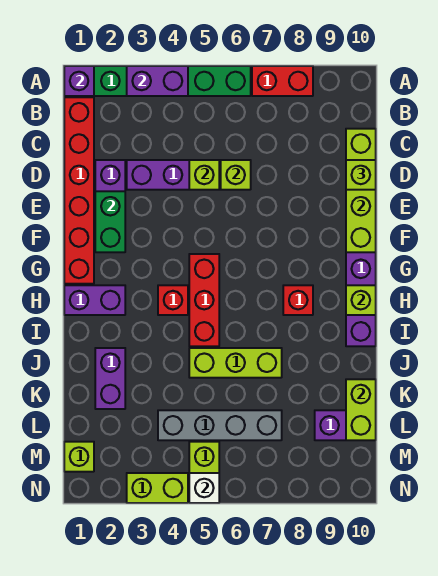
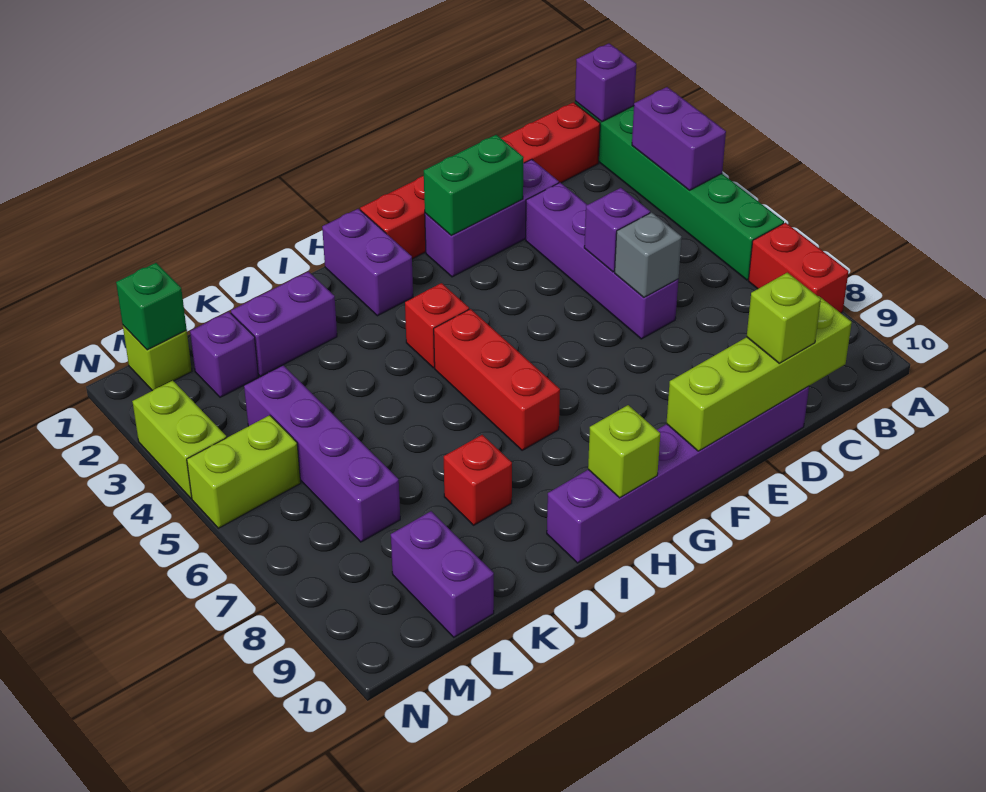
lime 1x1 brick [189,160,219,190] -> purple 1x1 brick [584,188,650,272]
lime 1x1 brick [221,160,251,190] -> grey 1x1 brick [615,212,682,298]
red 1x3 brick [189,254,219,346] -> red 1x3 brick turned to [434,309,560,451]
red 1x1 brick [283,285,313,315] -> red 1x1 brick moved to [444,435,512,525]
lime 1x3 brick [189,348,282,378] -> none
lime 1x2 brick [346,379,376,440] -> none
none -> purple 1x1 brick [190,312,259,397]
grey 1x4 brick [158,410,282,440] -> purple 1x4 brick [244,365,400,542]
none -> green 1x1 brick [116,263,187,350]
white 1x1 brick [189,473,219,503] -> none

